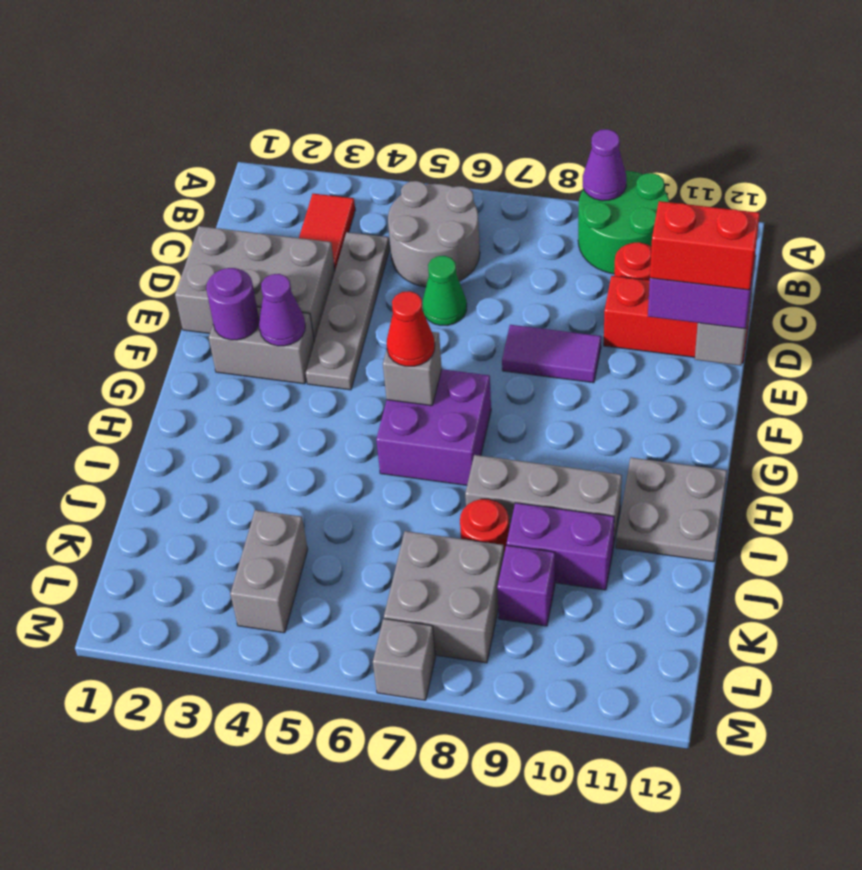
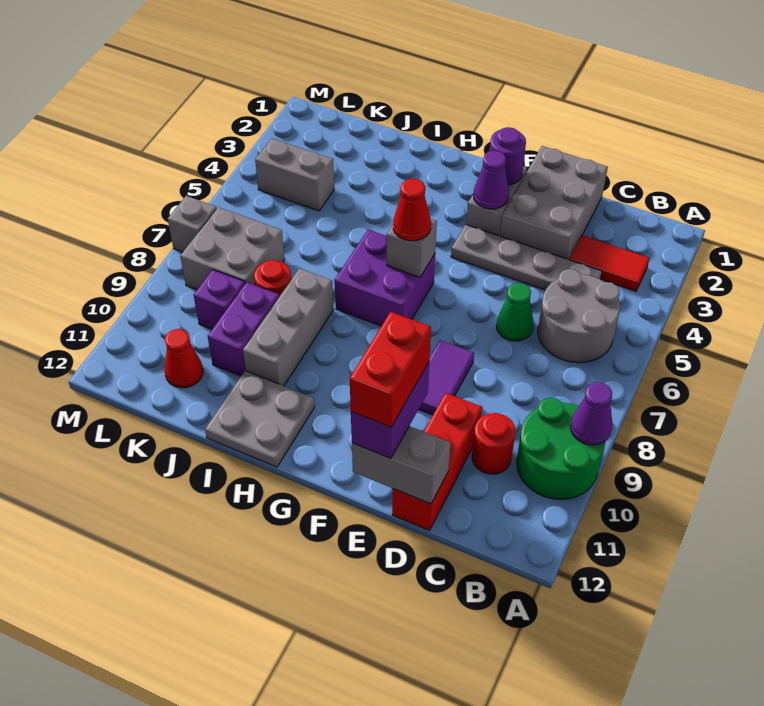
none -> red 1x1 cone [164,329,203,388]

